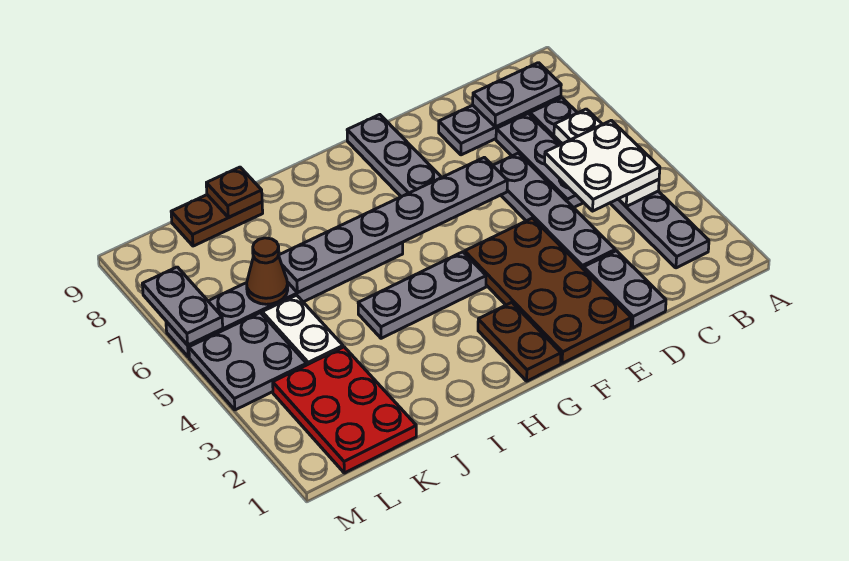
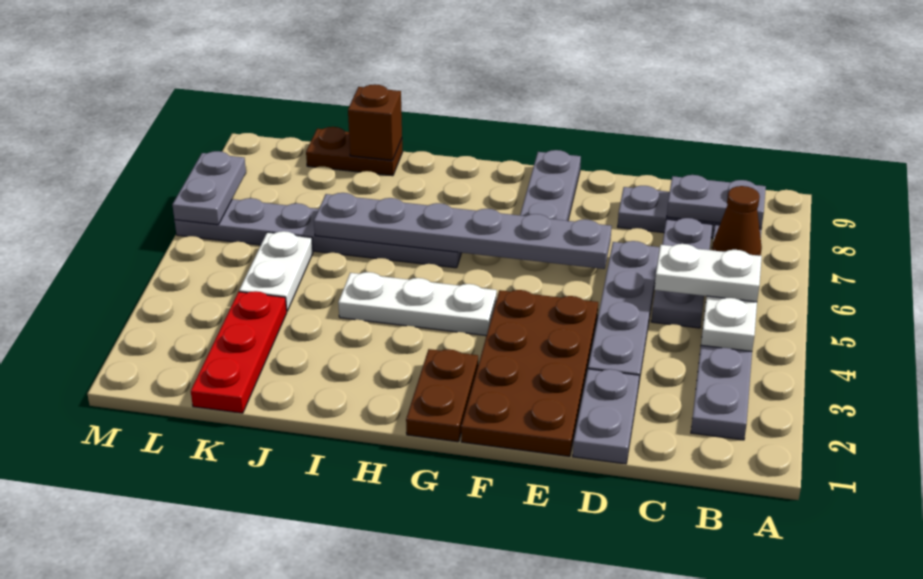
white 2x2 plate [545,120,660,211] -> white 1x2 plate [654,244,762,302]
grey 1x3 plate [358,252,486,338] -> white 1x3 plate [338,272,497,336]
brown 1x1 plate [206,167,262,217] -> brown 1x1 brick [348,84,402,160]
red 2x3 plate [273,347,416,473] -> red 1x3 plate [191,291,287,413]
brown 1x1 cone [247,238,288,304] -> brown 1x1 cone moved to [712,186,762,256]
grey 2x2 plate [189,313,307,410] -> none

